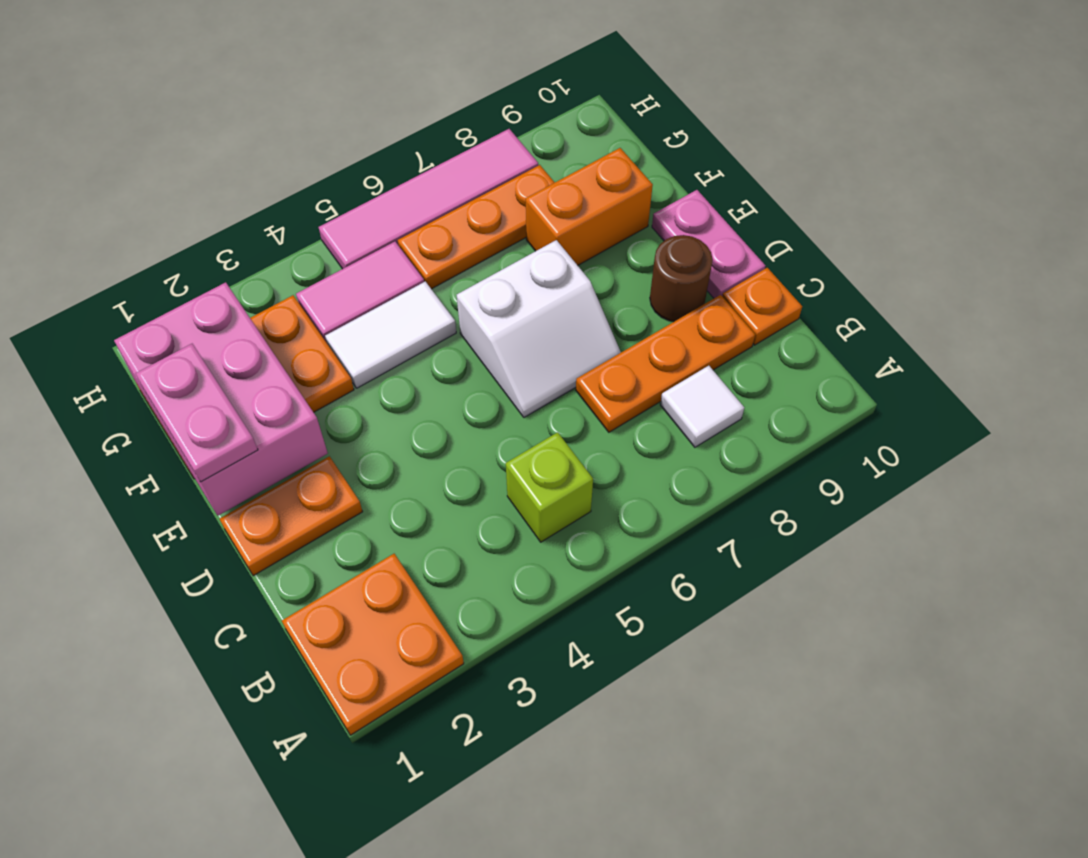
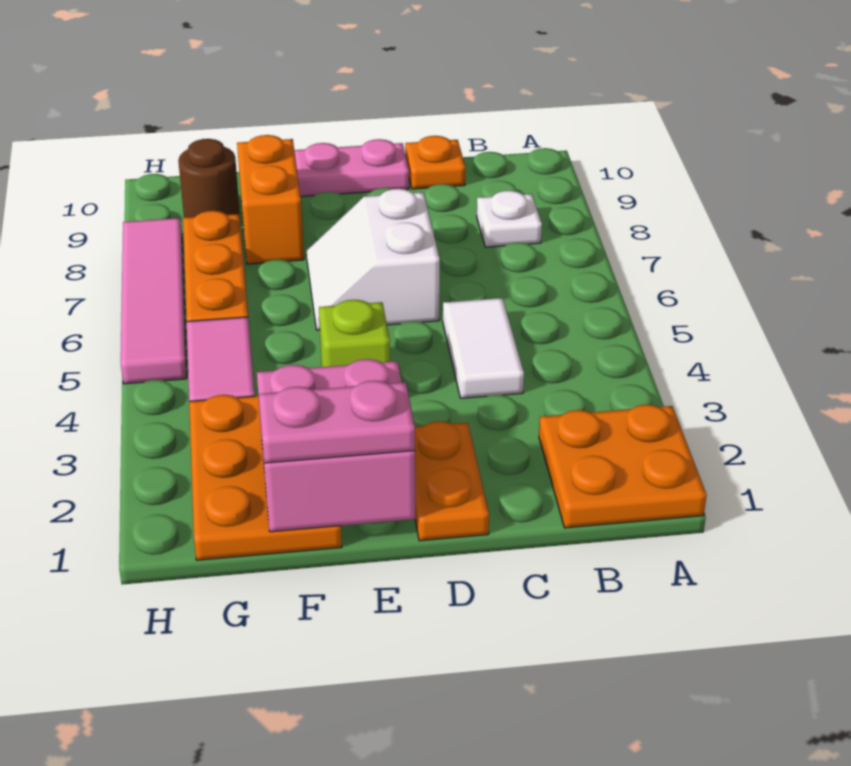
lime 1x1 brick [506,432,593,542] -> lime 1x1 brick moved to [319,300,390,367]
white 1x1 tile [660,366,744,447] -> white 1x1 plate [477,191,542,247]
orange 1x3 plate [576,295,755,432] -> none
white 2x2 slope [457,240,621,417] -> white 2x2 slope turned to [307,189,440,330]
brown 1x1 round brick [650,235,713,322] -> brown 1x1 round brick moved to [178,139,240,218]
pink 2x3 brick [114,282,328,516] -> pink 2x2 brick [257,359,415,532]
white 1x2 tile [325,281,456,388] -> white 1x2 tile moved to [443,298,524,398]

